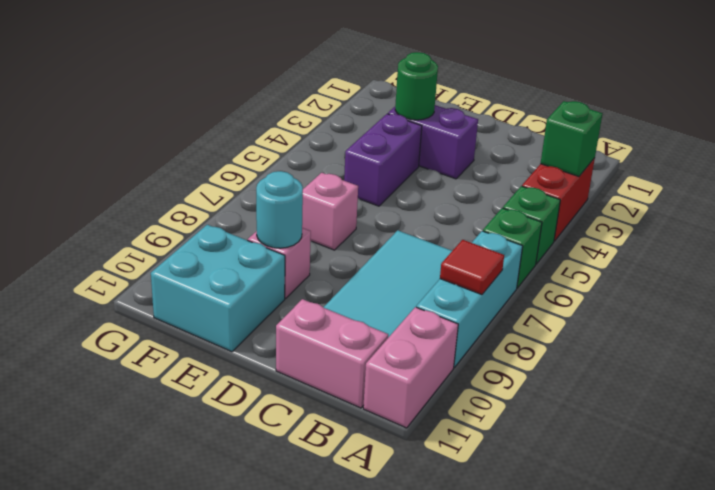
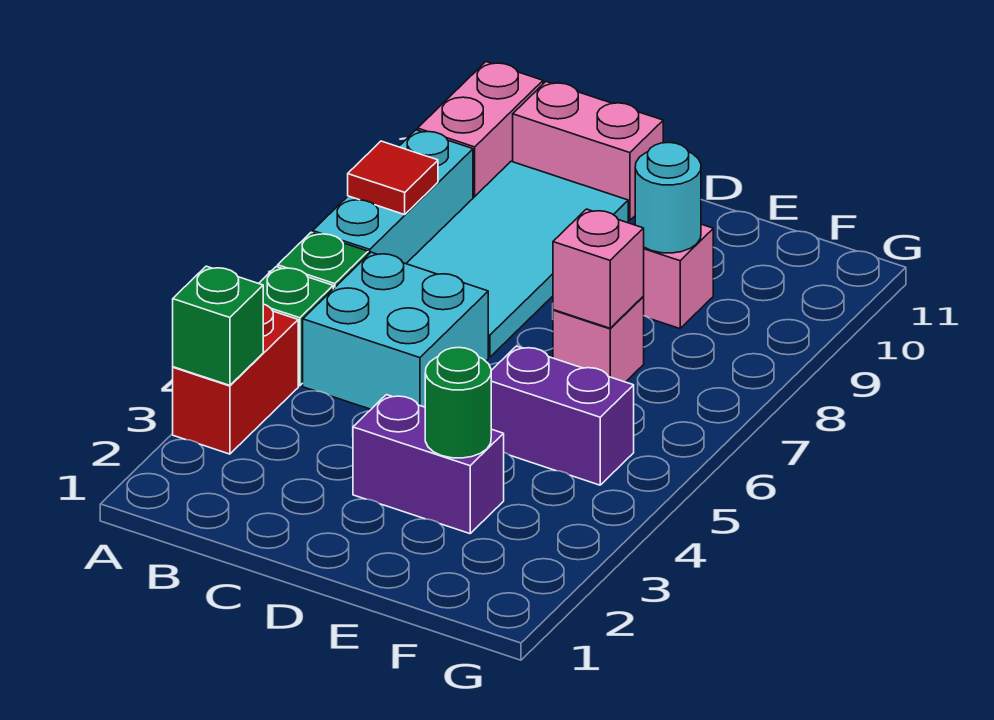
purple 1x2 brick [344,114,422,206] -> purple 1x2 brick turned to [491,346,634,485]
none -> pink 1x1 brick [553,209,644,328]
cyan 2x2 brick [151,225,285,352] -> cyan 2x2 brick moved to [303,252,488,409]

